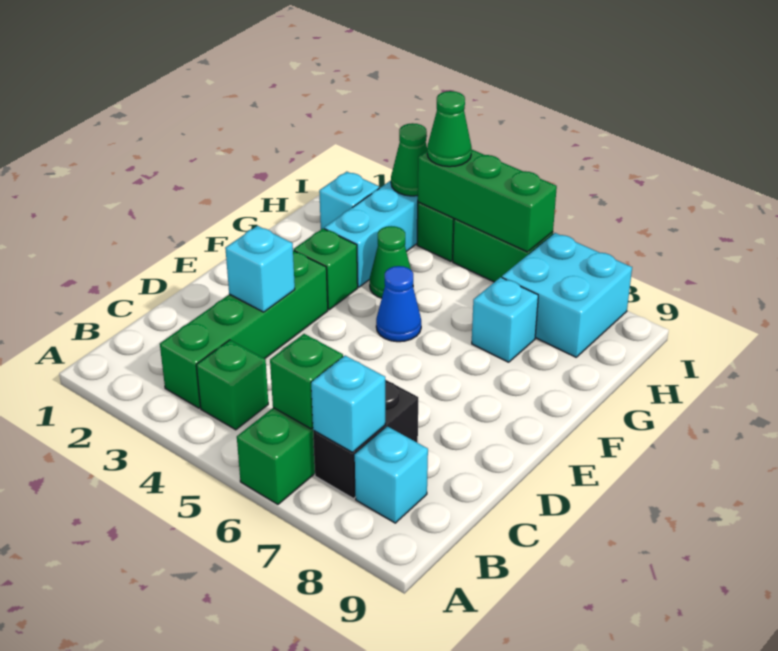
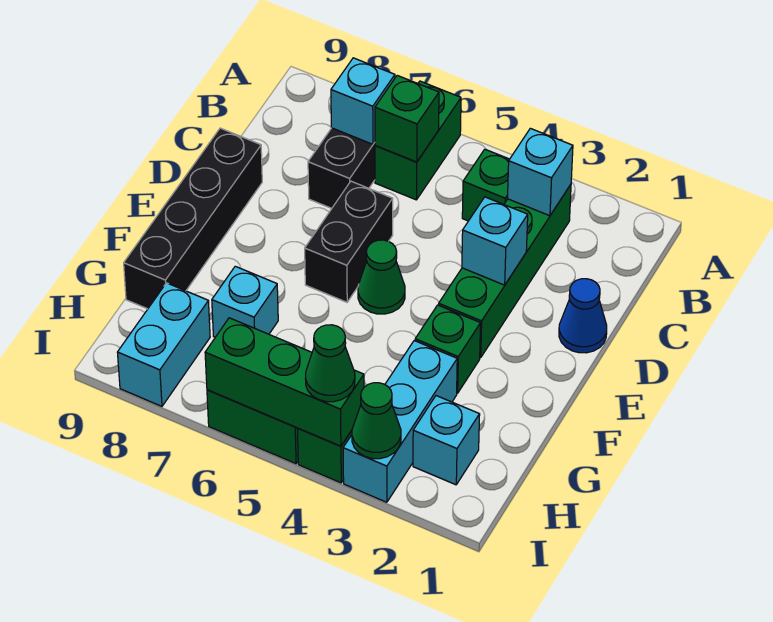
cyan 1x1 brick [355,427,428,523] -> cyan 1x1 brick moved to [508,128,573,216]
none -> black 1x2 brick [305,181,393,302]
none -> black 1x4 brick [124,128,262,309]
blue 1x1 cone [376,266,421,342] -> blue 1x1 cone moved to [559,279,607,353]
green 1x1 cone [370,226,411,298] -> green 1x1 cone moved to [358,240,405,314]
cyan 2x2 brick [502,233,632,357] -> cyan 1x2 brick [117,283,210,406]

